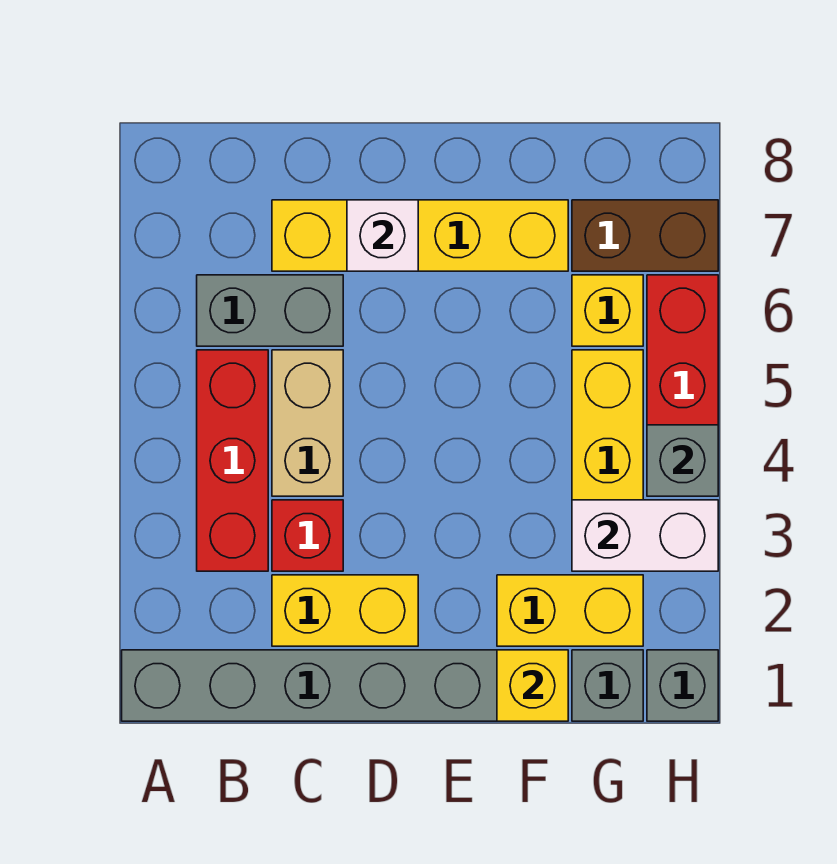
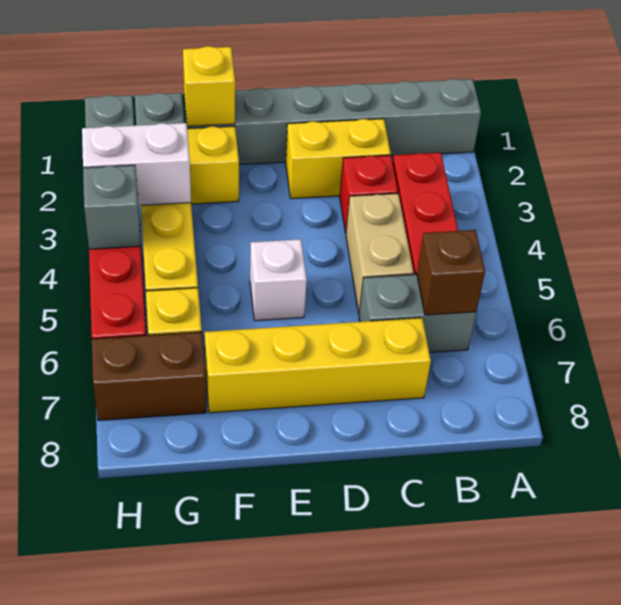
none -> brown 1x1 brick [417,230,485,315]
white 1x1 brick [347,200,418,271] -> white 1x1 brick moved to [250,239,307,321]

